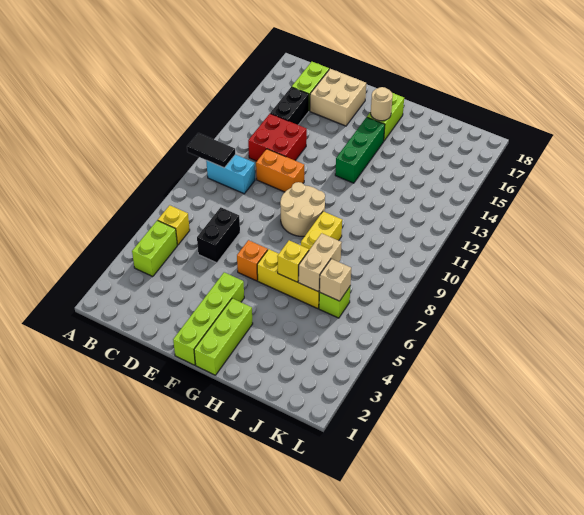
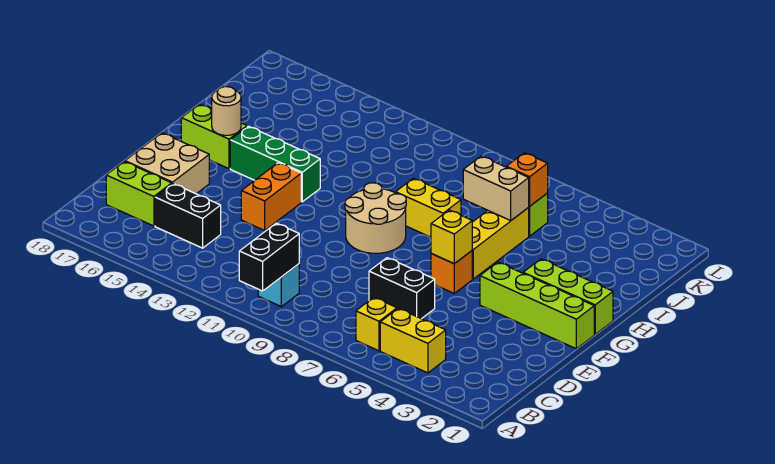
black 1x2 tile [187,133,235,168] -> black 1x2 brick [239,223,299,291]
lime 1x2 brick [132,220,177,277] -> yellow 1x2 brick [380,308,446,373]
cyan 1x2 brick [206,155,255,194] -> cyan 1x1 brick [258,264,299,307]
red 2x2 brick [248,114,307,161] -> none
orange 1x2 brick [256,149,304,192] -> orange 1x2 brick moved to [241,163,301,230]
yellow 1x1 brick [277,240,309,282] -> yellow 1x1 brick moved to [431,210,472,264]
tan 1x1 brick [319,259,351,301] -> orange 1x1 brick [506,153,548,206]

